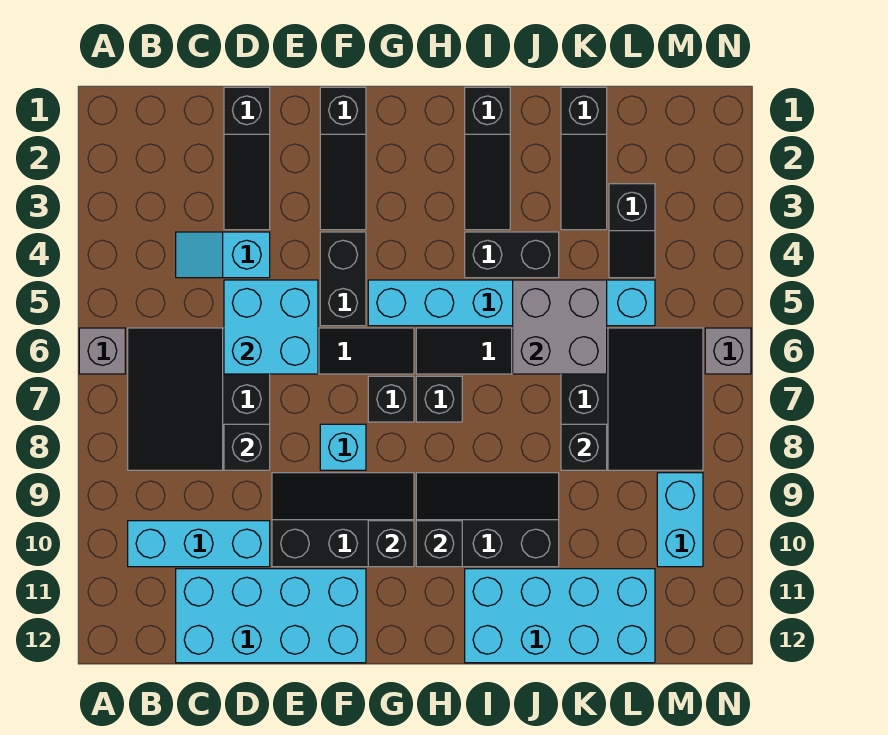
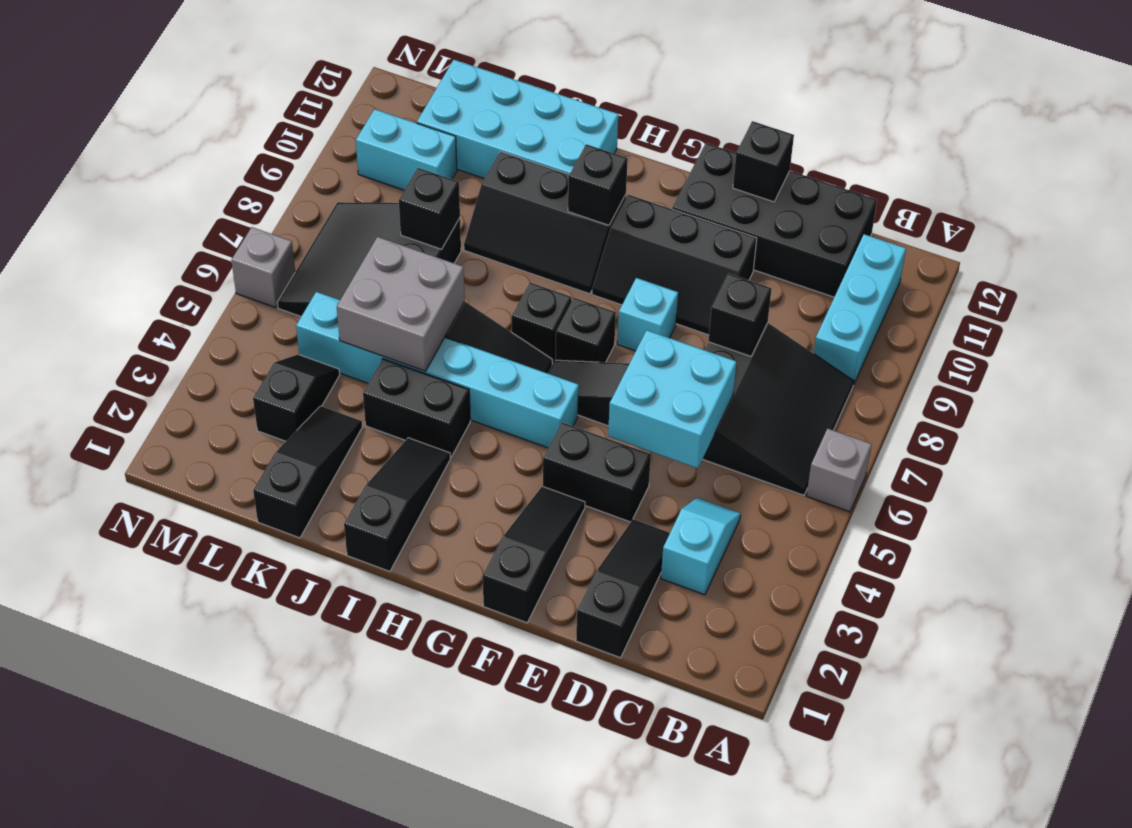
cyan 1x3 brick [128,521,270,567] -> cyan 1x3 brick turned to [814,234,906,385]
cyan 1x2 slope [176,232,270,278] -> cyan 1x2 slope turned to [661,498,741,595]
cyan 2x4 brick [176,569,366,663] -> black 2x4 brick [672,143,877,297]
black 1x2 brick [320,232,366,326] -> black 1x2 brick turned to [543,423,651,522]
black 1x1 brick [368,521,414,567] -> black 1x1 brick moved to [733,121,794,202]
cyan 1x2 brick [657,473,703,567] -> cyan 1x2 brick turned to [356,109,457,190]

